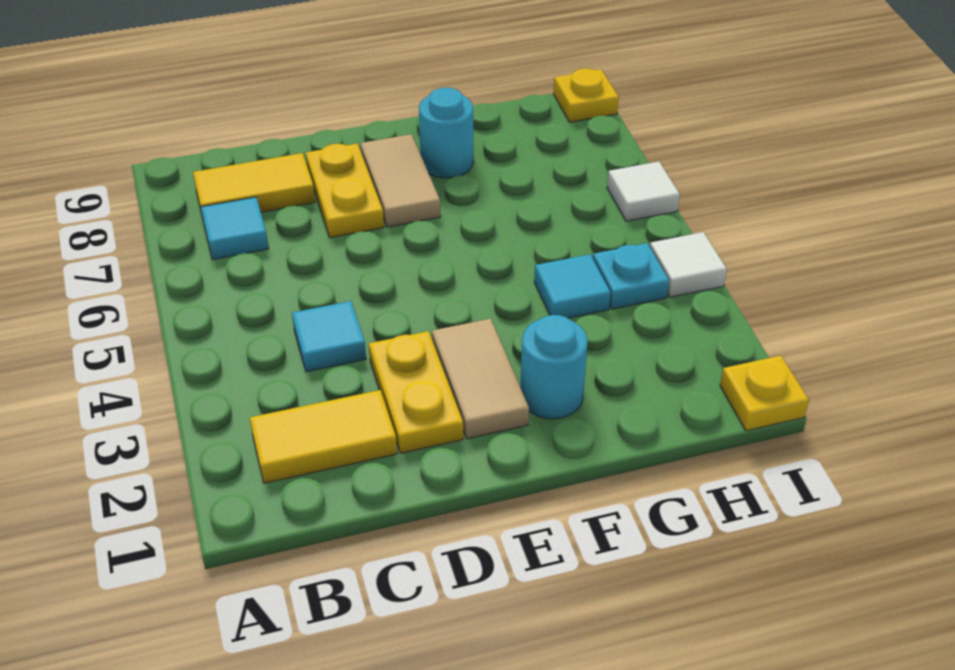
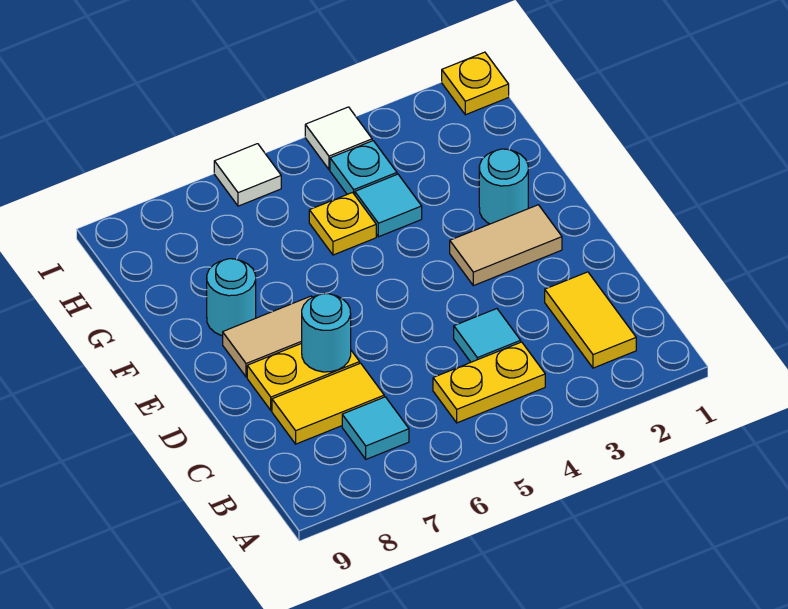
yellow 1x2 tile [193,153,315,217] -> yellow 1x2 tile turned to [272,363,384,444]
yellow 1x2 plate [369,331,463,453] -> yellow 1x2 plate moved to [433,342,545,423]
none -> cyan 1x1 round brick [302,294,351,372]
yellow 1x1 plate [553,68,619,122] -> yellow 1x1 plate moved to [309,193,376,255]

